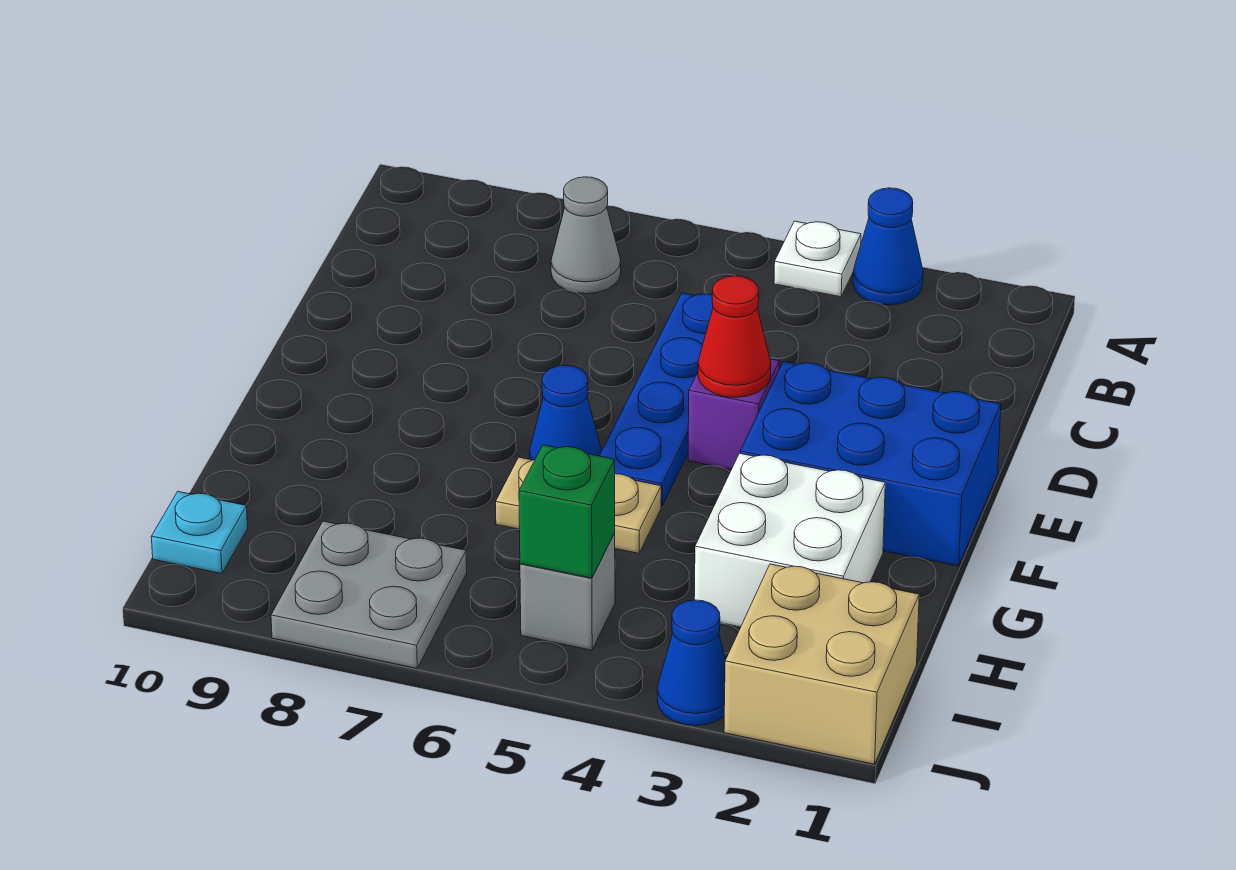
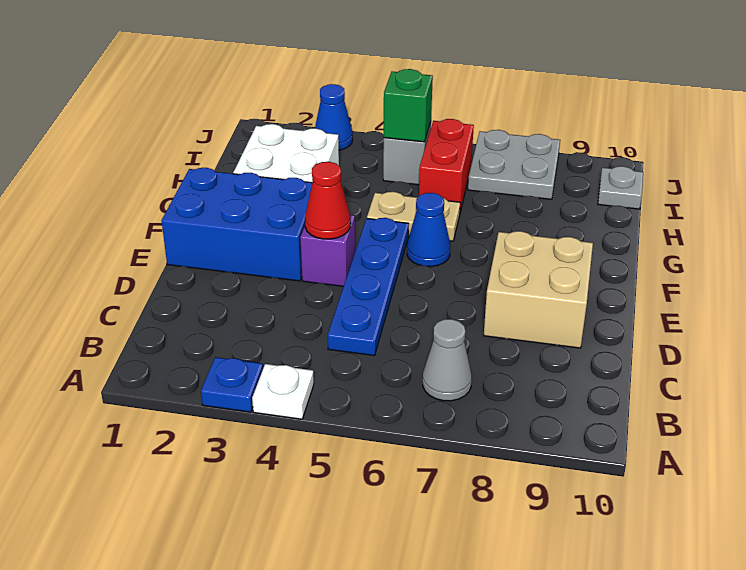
blue 1x1 cone [853,188,923,305] -> blue 1x1 plate [201,357,263,412]
none -> red 1x2 brick [419,119,474,212]
tan 2x2 brick [724,564,919,764] -> tan 2x2 brick moved to [484,231,593,348]
cyan 1x1 plate [151,492,248,574] -> grey 1x1 plate [598,166,643,209]

